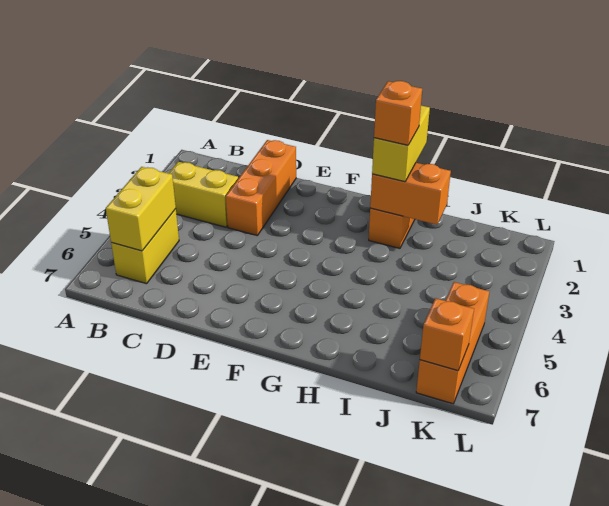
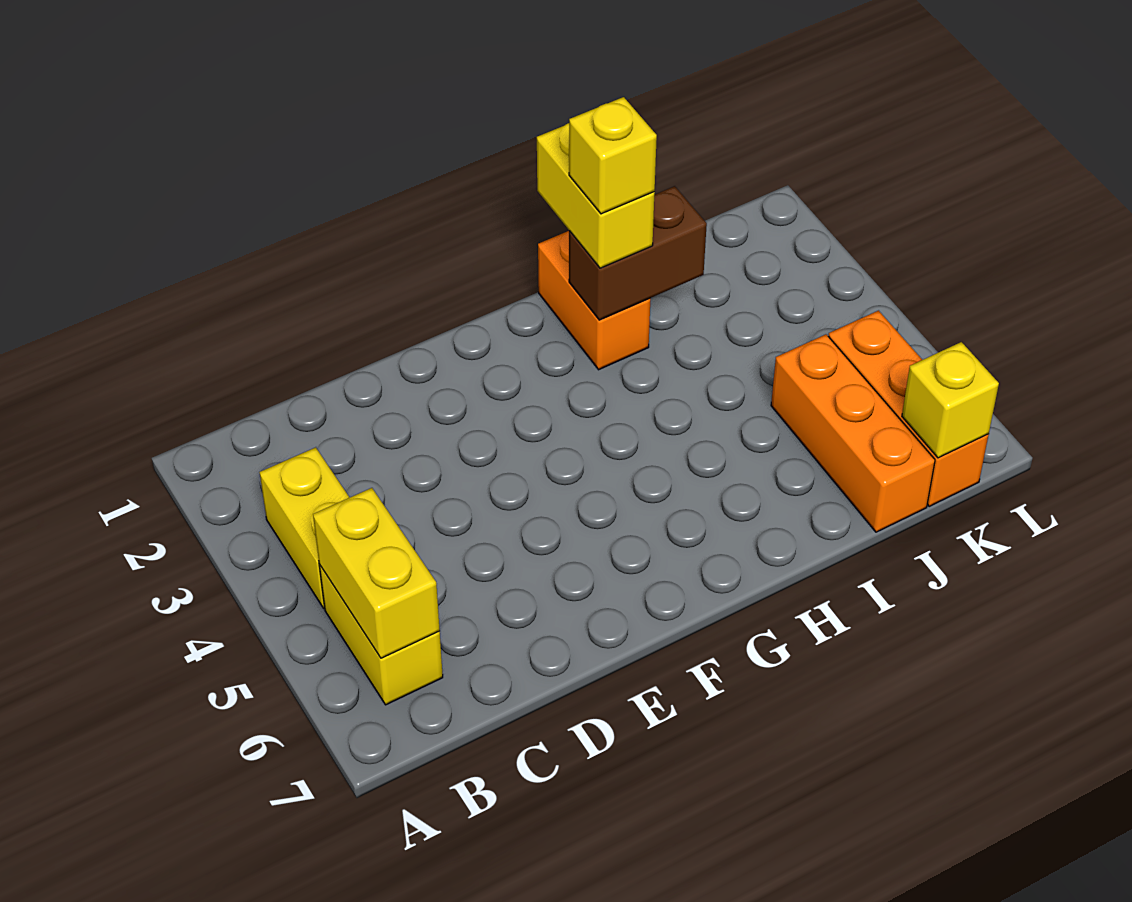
yellow 1x2 brick [169,162,238,227] -> yellow 1x2 brick turned to [260,447,350,608]
orange 1x3 brick [226,140,296,236] -> orange 1x3 brick moved to [771,334,935,532]
orange 1x2 brick [370,163,451,225] -> brown 1x2 brick [569,186,707,320]
orange 1x1 brick [374,81,422,145] -> yellow 1x1 brick [569,97,657,214]
orange 1x1 brick [420,298,474,370] -> yellow 1x1 brick [902,342,999,458]

